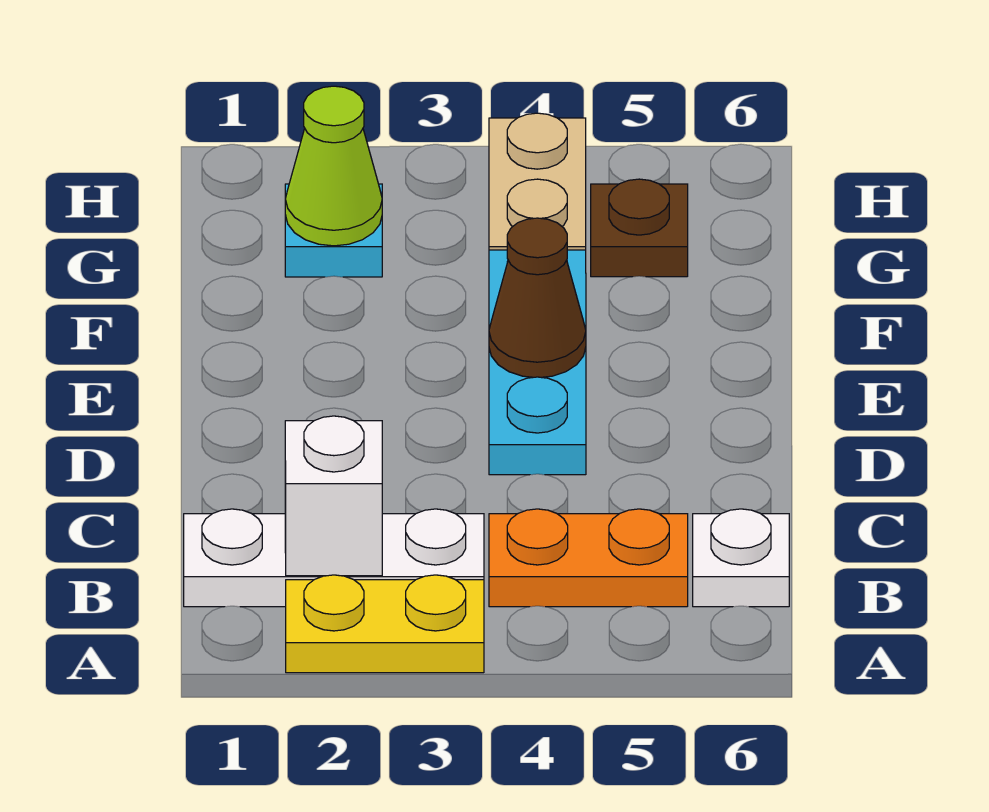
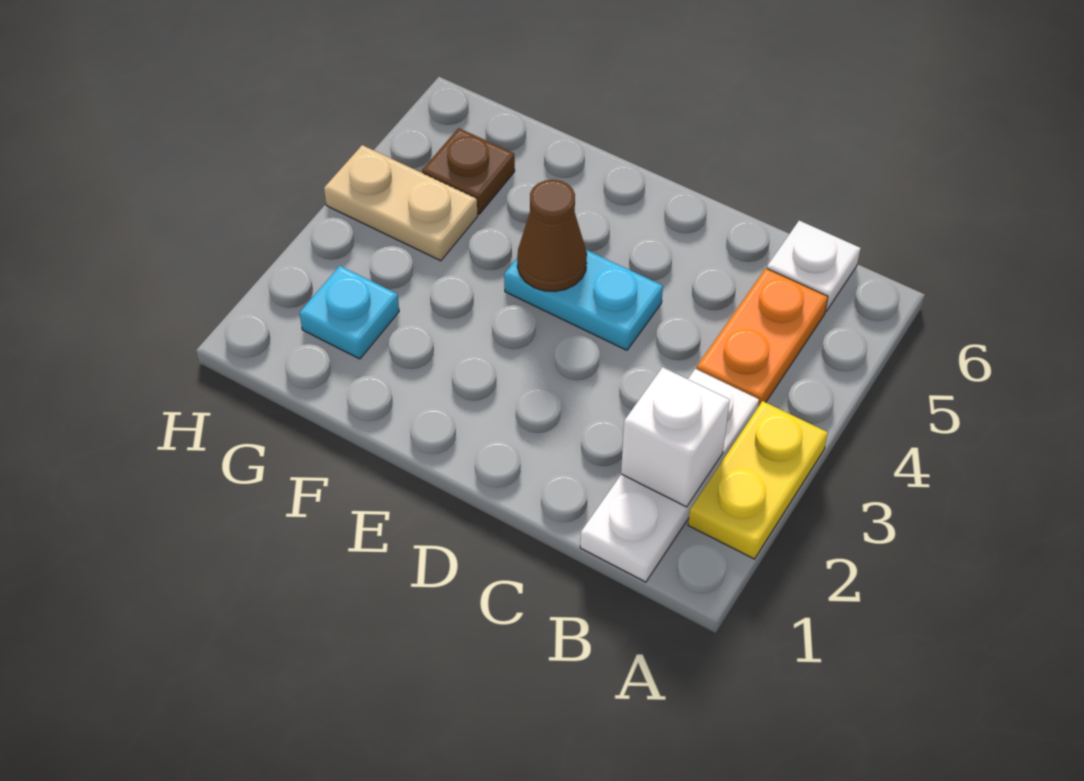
cyan 1x3 plate [489,250,586,475] -> cyan 1x2 plate [504,250,663,350]
lime 1x1 cone [285,86,382,246] -> none

